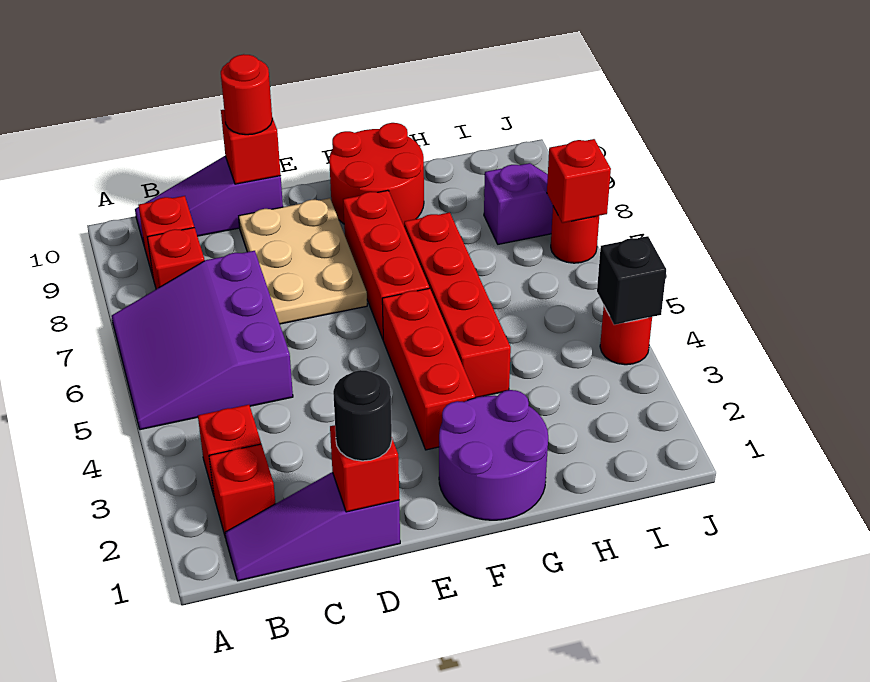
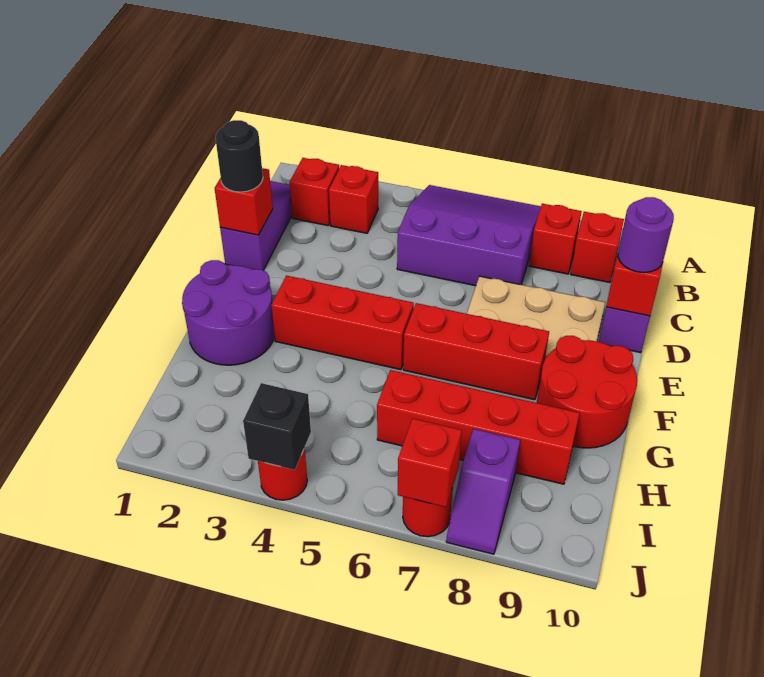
red 1x1 round brick [221,54,272,135] -> purple 1x1 round brick [618,197,674,273]
red 1x4 brick [404,212,511,398] -> red 1x4 brick moved to [377,370,579,484]

